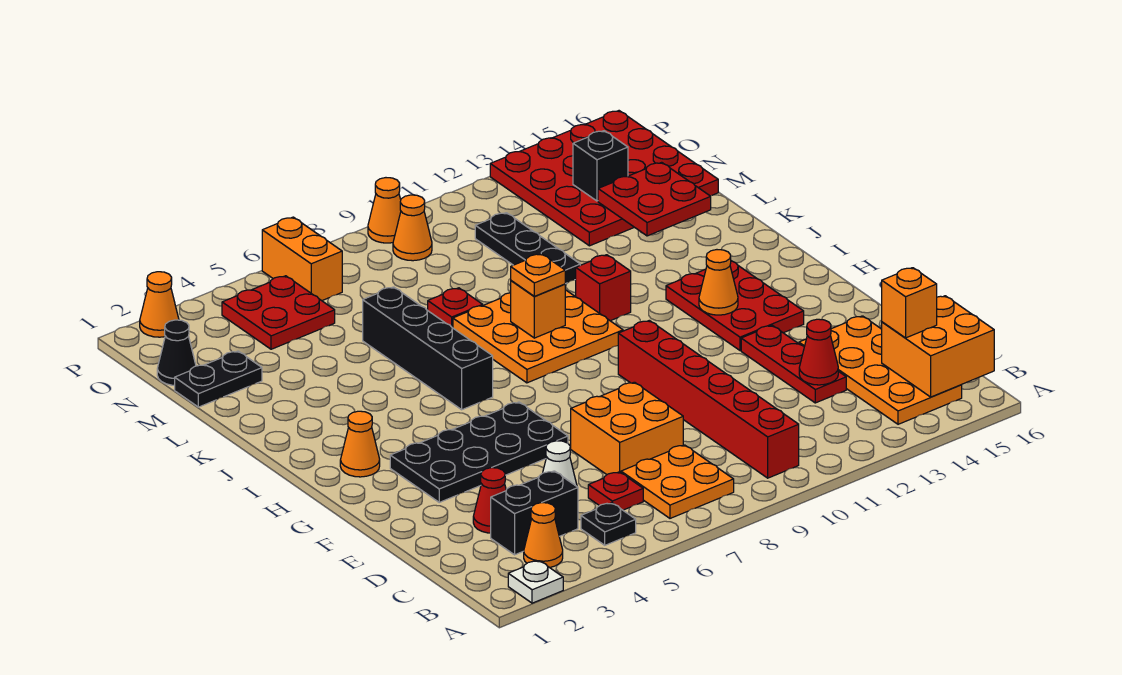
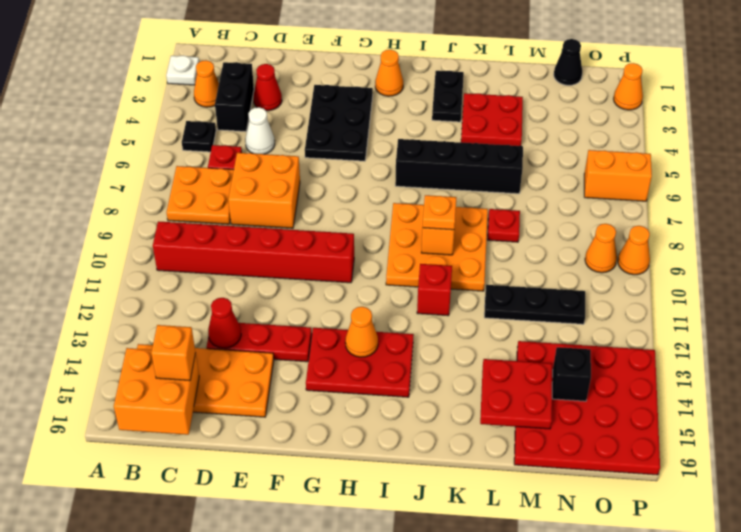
black 2x4 plate [390,402,568,502] -> black 2x3 plate [305,85,373,161]
black 1x2 plate [175,351,262,407] -> black 1x2 plate moved to [432,71,464,122]
red 2x2 plate [222,276,335,349] -> red 2x2 plate moved to [461,93,523,146]

